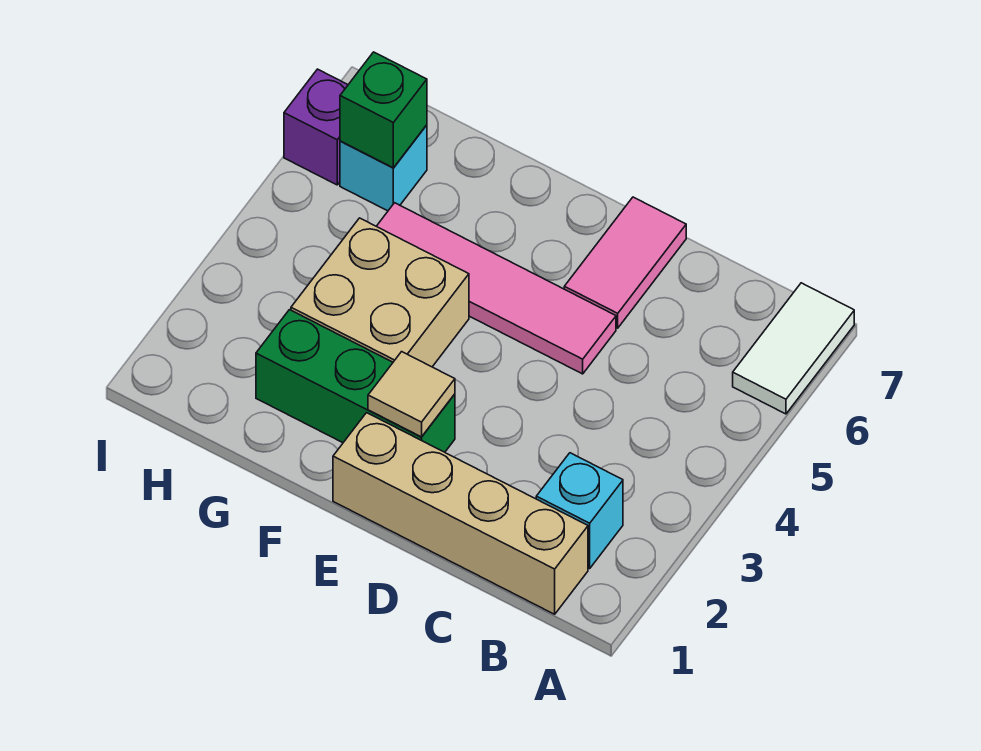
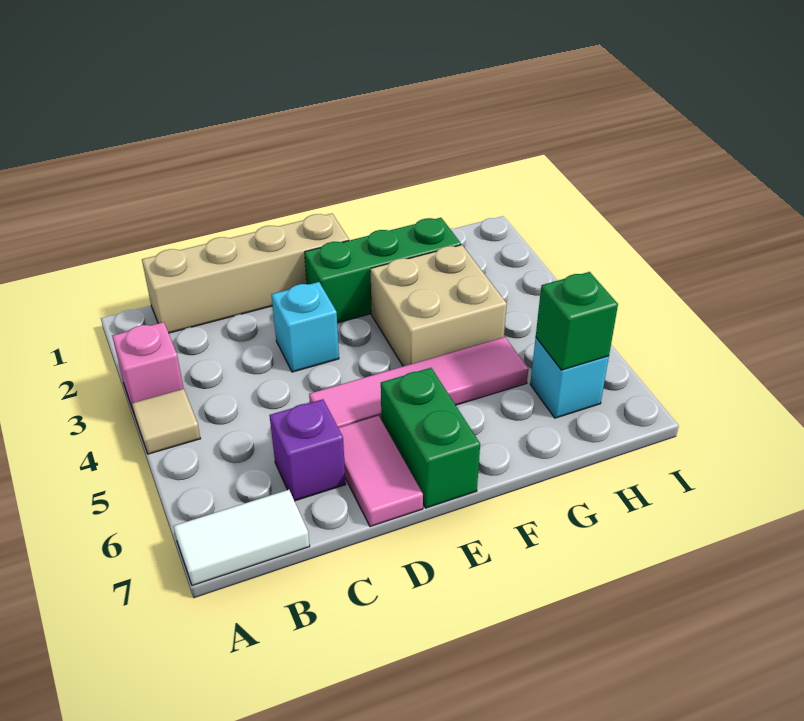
none -> pink 1x1 brick [112,322,184,412]
white 1x2 tile [733,283,854,414] -> white 1x2 tile turned to [173,490,310,586]
cyan 1x1 brick [536,453,623,568] -> cyan 1x1 brick moved to [271,282,339,372]
tan 1x1 tile [368,352,455,437] -> tan 1x1 tile moved to [132,389,200,454]
none -> green 1x2 brick [381,368,480,508]
purple 1x1 brick [284,69,348,185] -> purple 1x1 brick moved to [270,399,346,501]

